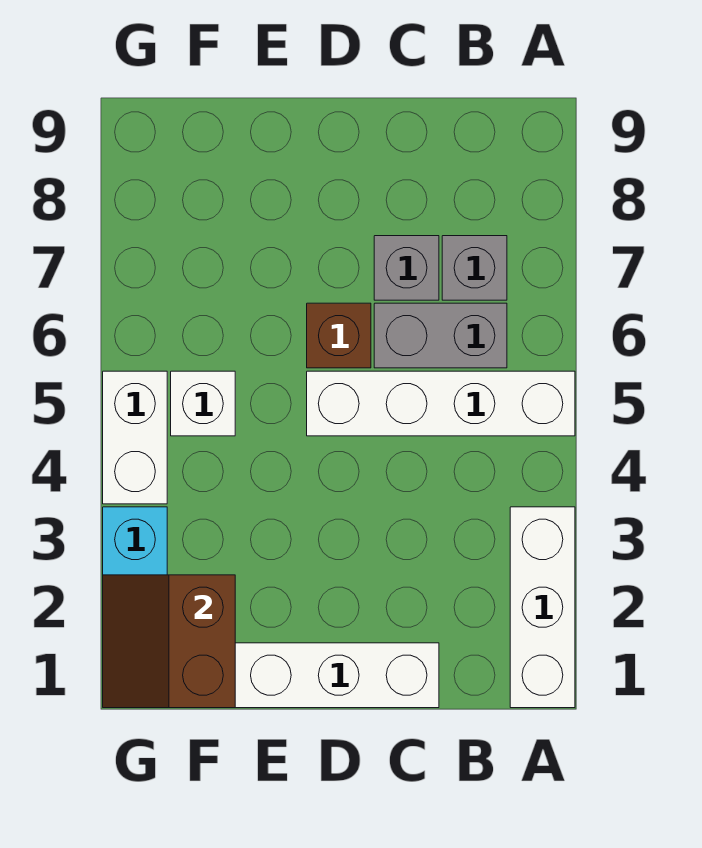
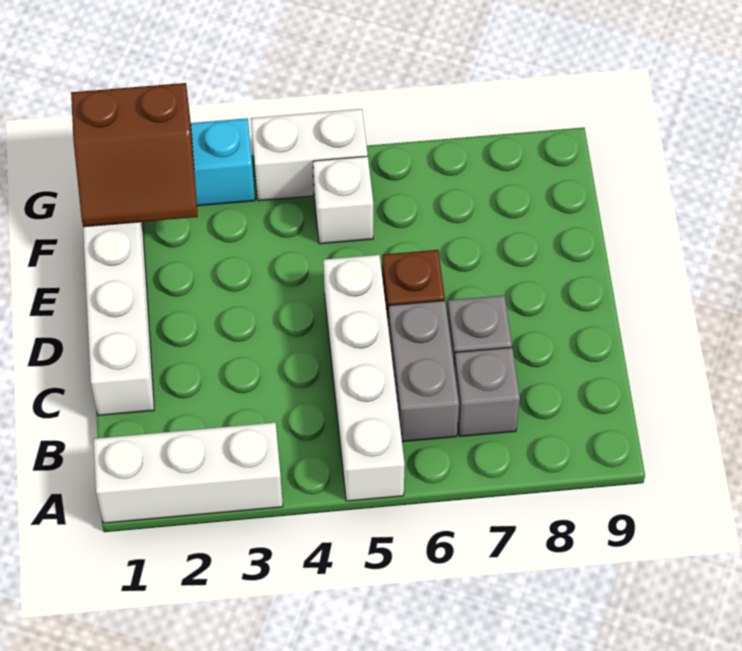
brown 2x2 slope [103,575,235,708] -> brown 2x2 slope turned to [71,83,198,227]

